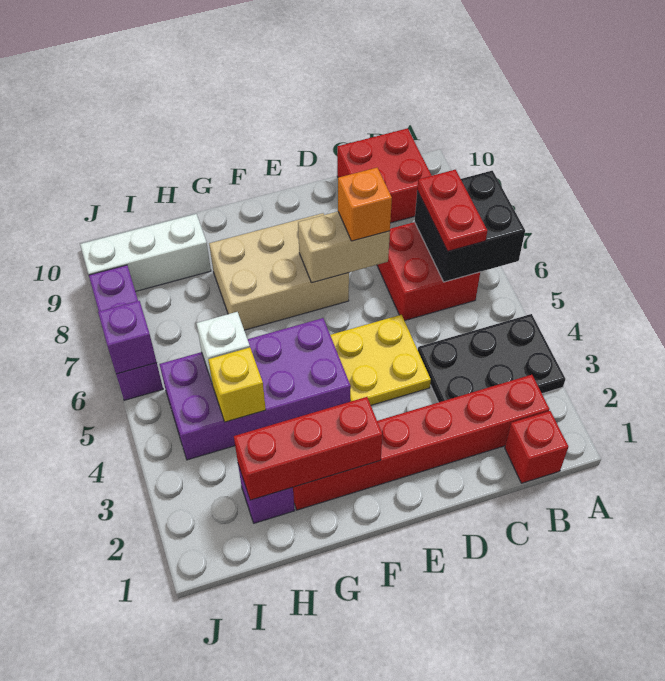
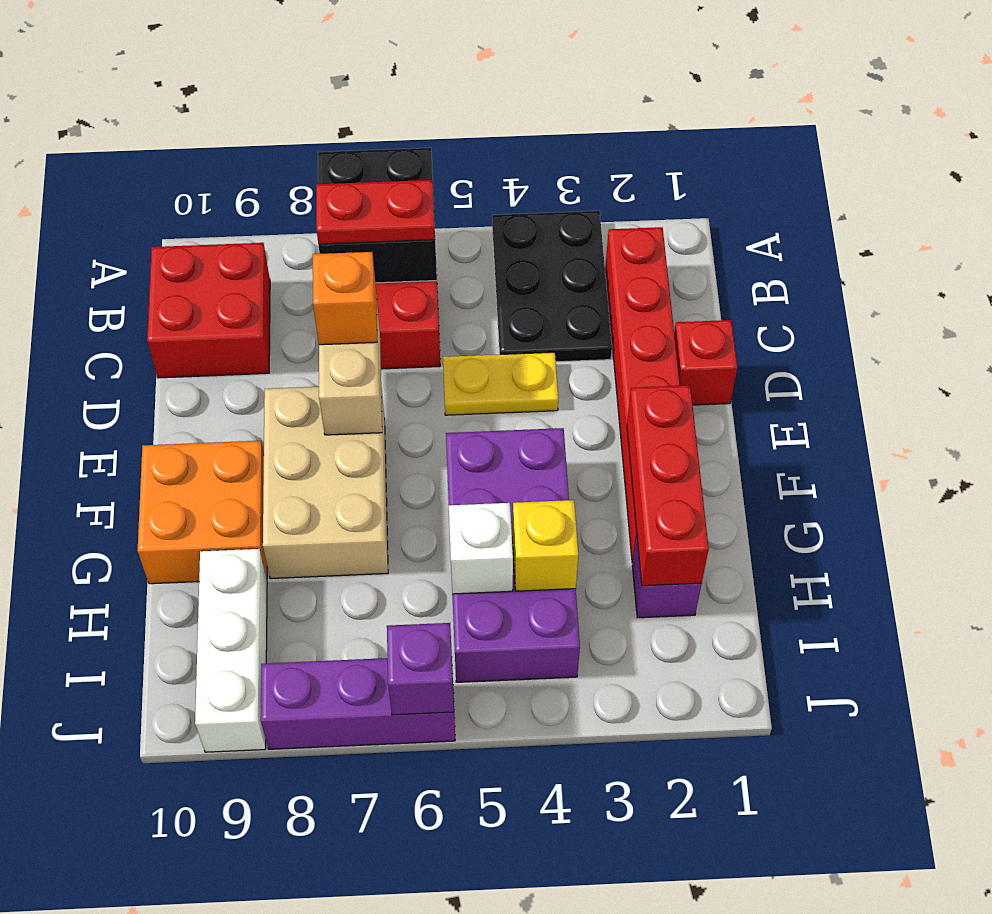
red 1x1 brick [505,411,569,483] -> red 1x1 brick moved to [674,320,737,405]
yellow 2x2 plate [330,315,431,405] -> yellow 1x2 plate [443,352,558,415]
none -> orange 2x2 brick [138,441,267,584]

